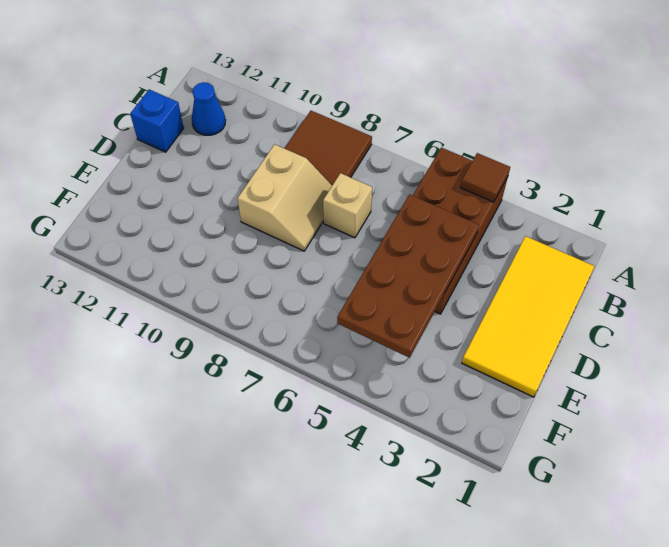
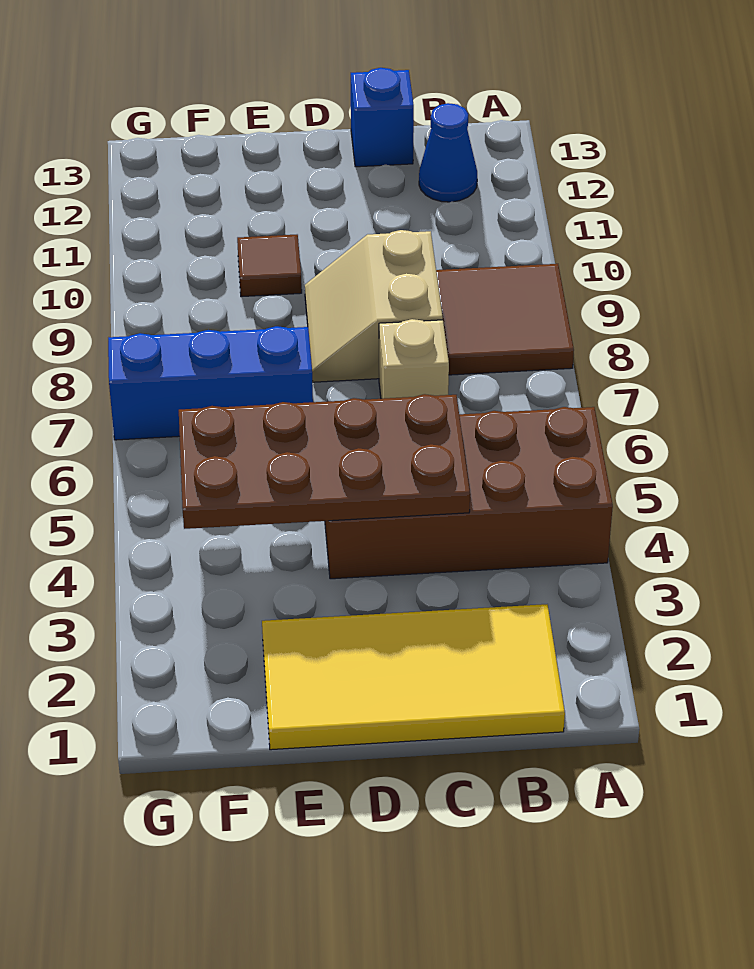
brown 1x1 tile [460,153,510,202] -> brown 1x1 tile moved to [237,235,302,297]
tan 2x2 slope [238,144,332,251] -> tan 2x2 slope turned to [305,230,443,382]
none -> blue 1x3 brick [108,326,313,440]

